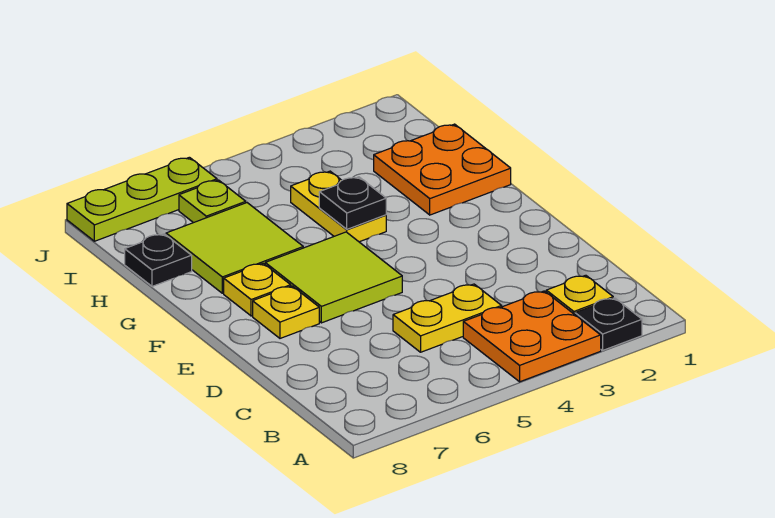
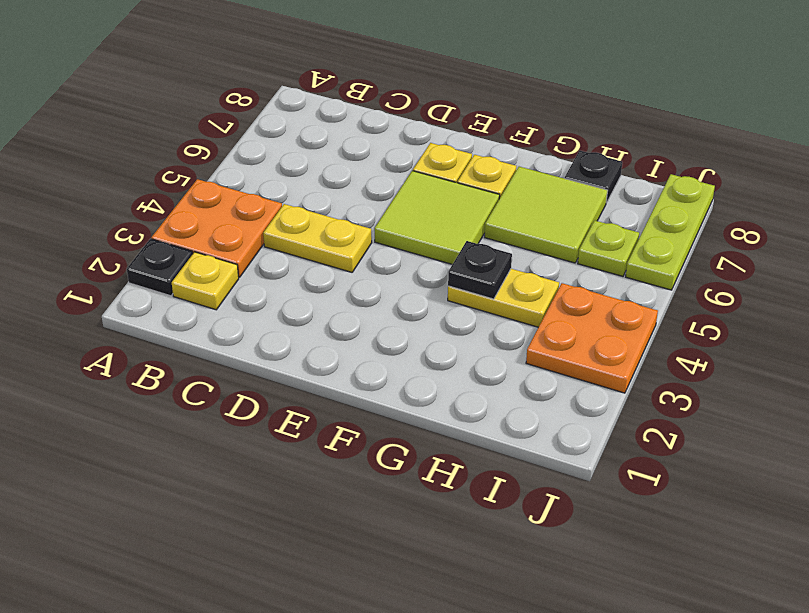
yellow 1x2 plate [393,284,502,352] -> yellow 1x2 plate turned to [263,204,372,272]
orange 2x2 plate [374,124,511,215] -> orange 2x2 plate moved to [526,283,658,393]

